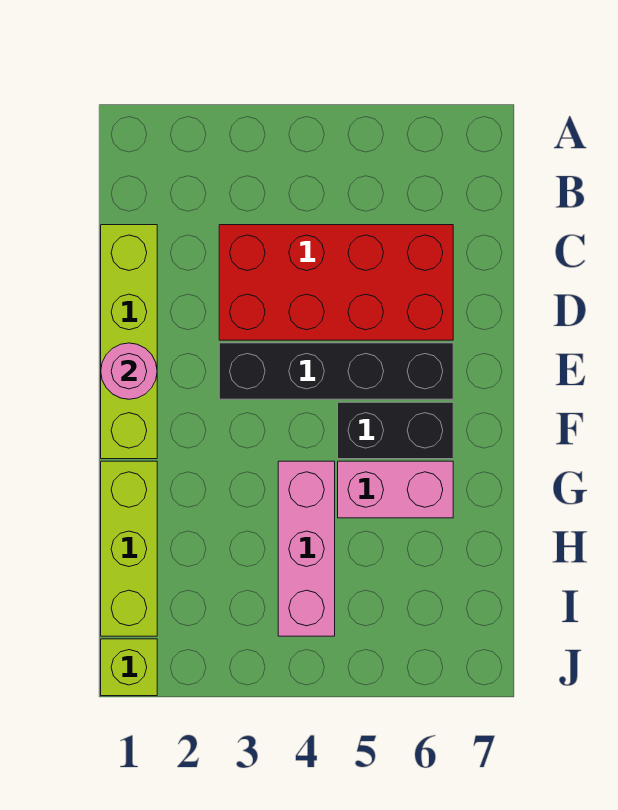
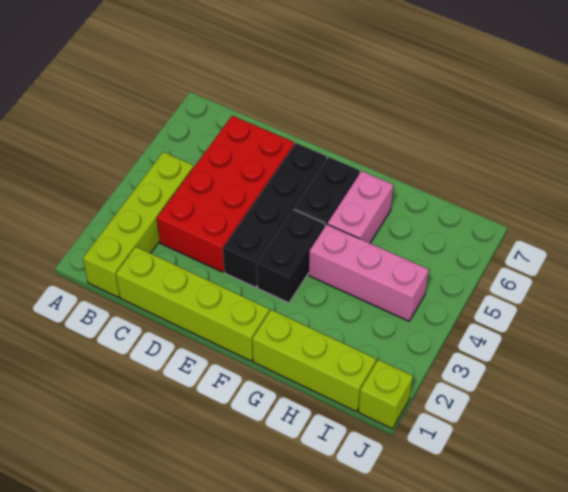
none -> lime 1x4 brick [83,152,194,297]
pink 1x1 round brick [101,343,157,399] -> none
none -> black 1x2 brick [257,209,325,303]

